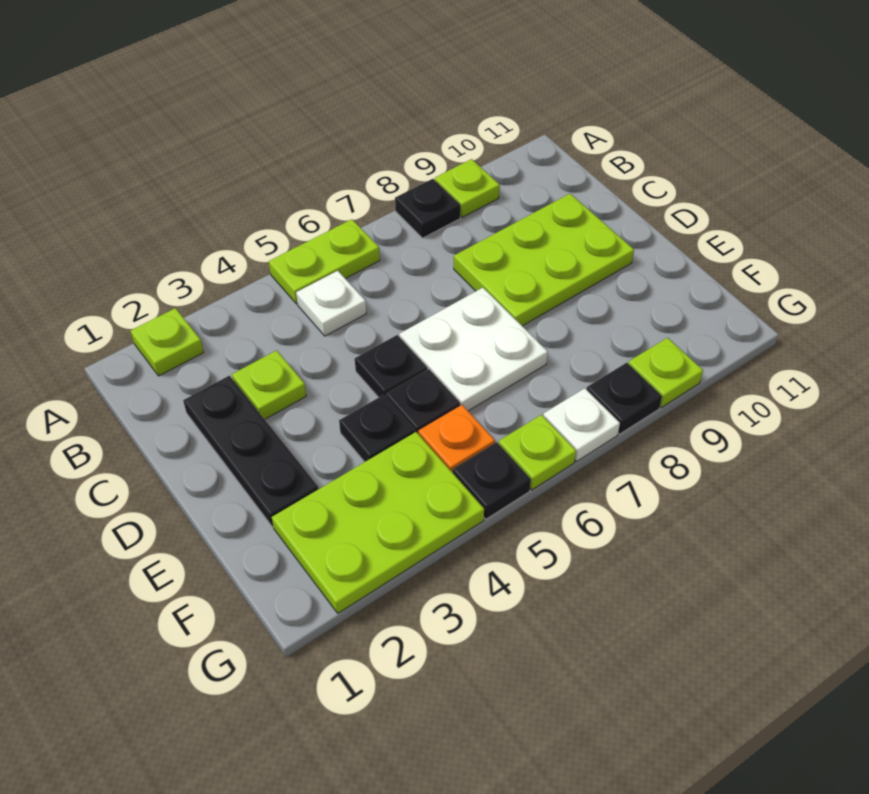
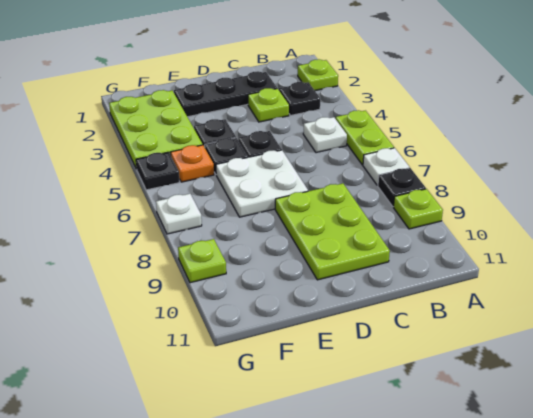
none -> white 1x1 plate [363,148,410,185]
lime 1x1 plate [499,415,576,490] -> none
black 1x1 plate [586,363,662,434] -> black 1x1 plate moved to [279,82,320,115]

